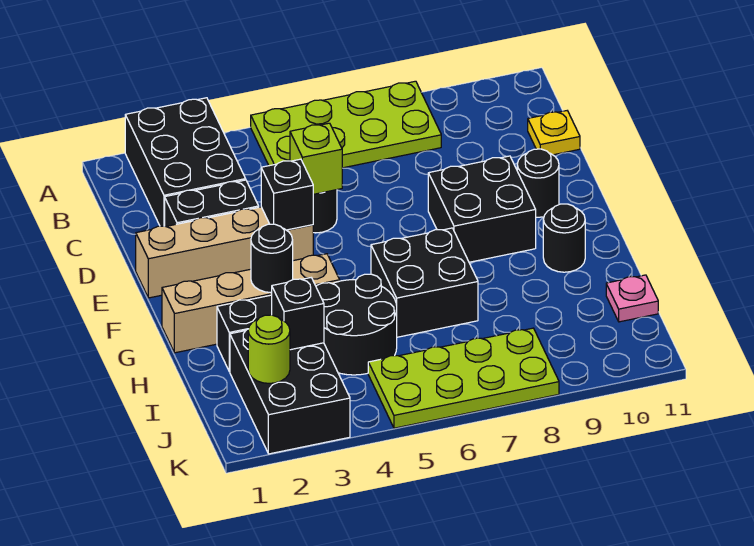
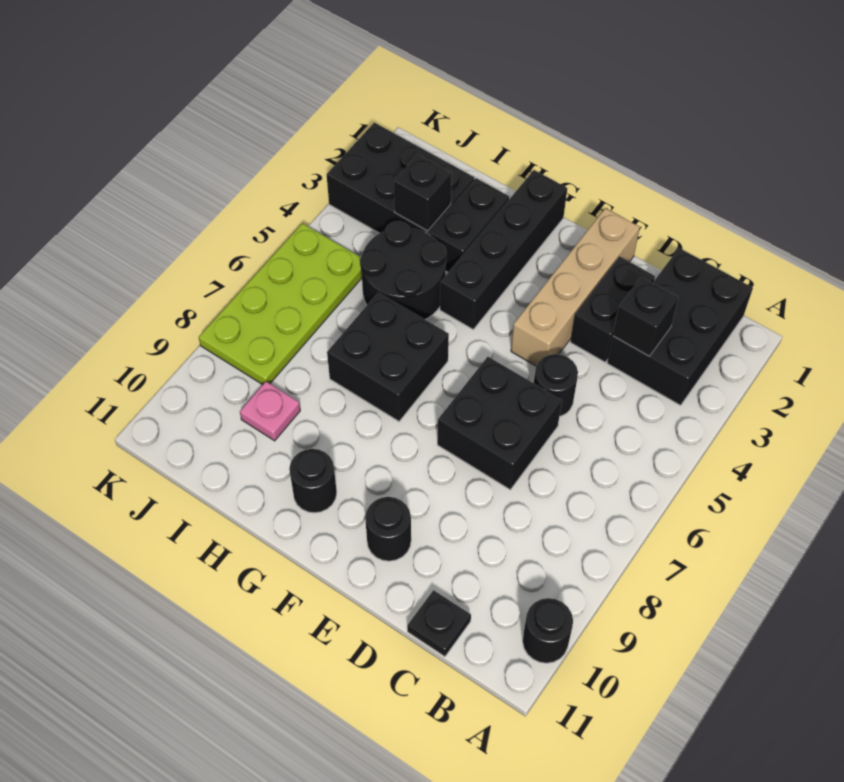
black 2x3 brick [125,98,246,226] -> black 2x3 brick turned to [607,248,753,405]
lime 2x4 plate [251,81,441,168] -> none
yellow 1x1 plate [528,111,580,155] -> black 1x1 plate [407,590,471,657]
lime 1x1 brick [290,123,342,194] -> none
black 1x1 brick [261,159,313,230] -> black 1x1 brick moved to [613,277,679,356]
black 2x2 brick [428,156,536,262] -> black 2x2 brick moved to [437,357,562,490]
tan 1x4 brick [162,254,340,353] -> black 1x4 brick [440,170,567,329]
black 1x1 round brick [251,224,293,293] -> black 1x1 round brick moved to [523,598,573,663]
pink 1x1 plate [606,275,658,322] -> pink 1x1 plate moved to [240,382,300,441]
lime 1x1 round brick [248,315,290,383] -> none

